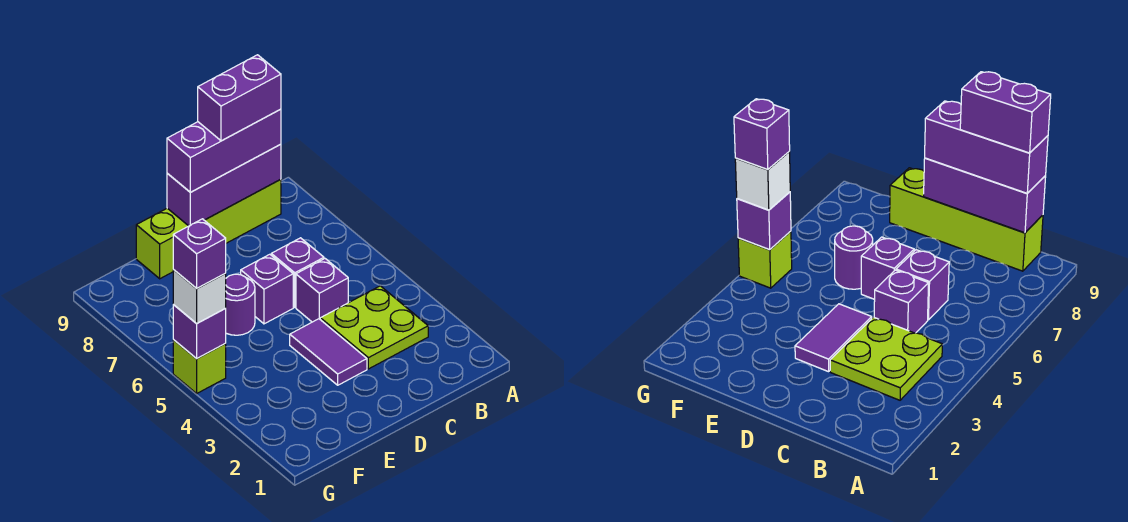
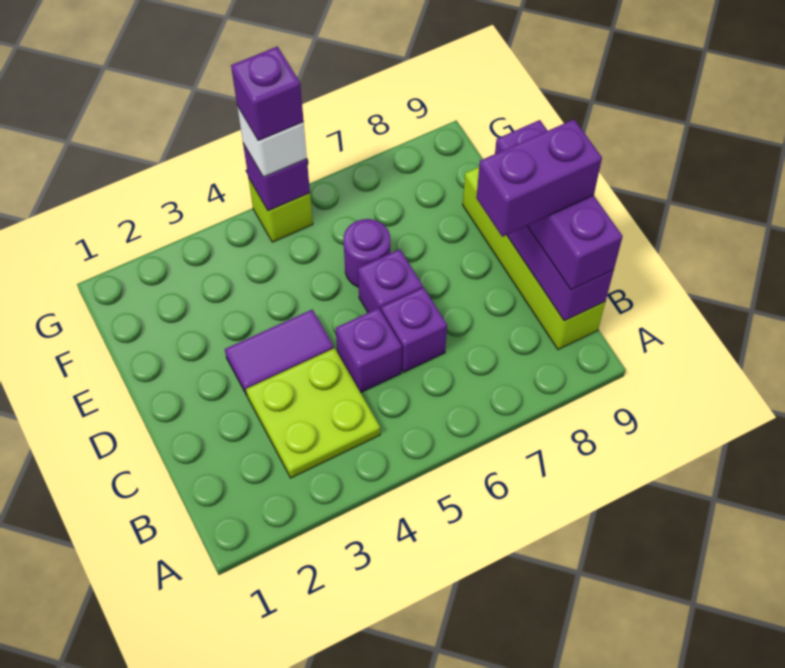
purple 1x2 brick [198,55,281,141] -> purple 1x2 brick turned to [476,119,602,237]

